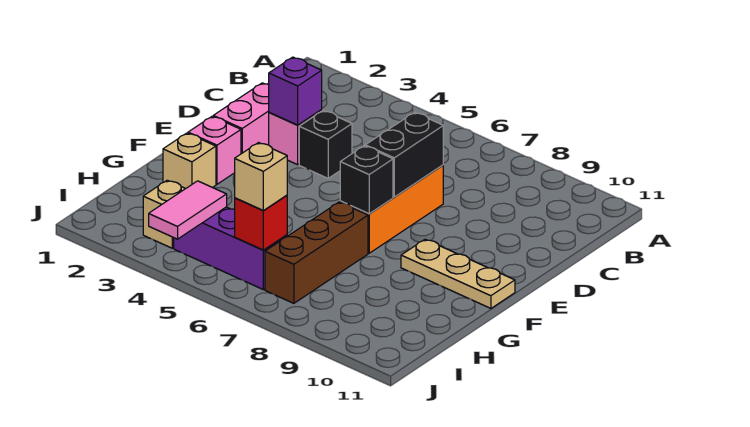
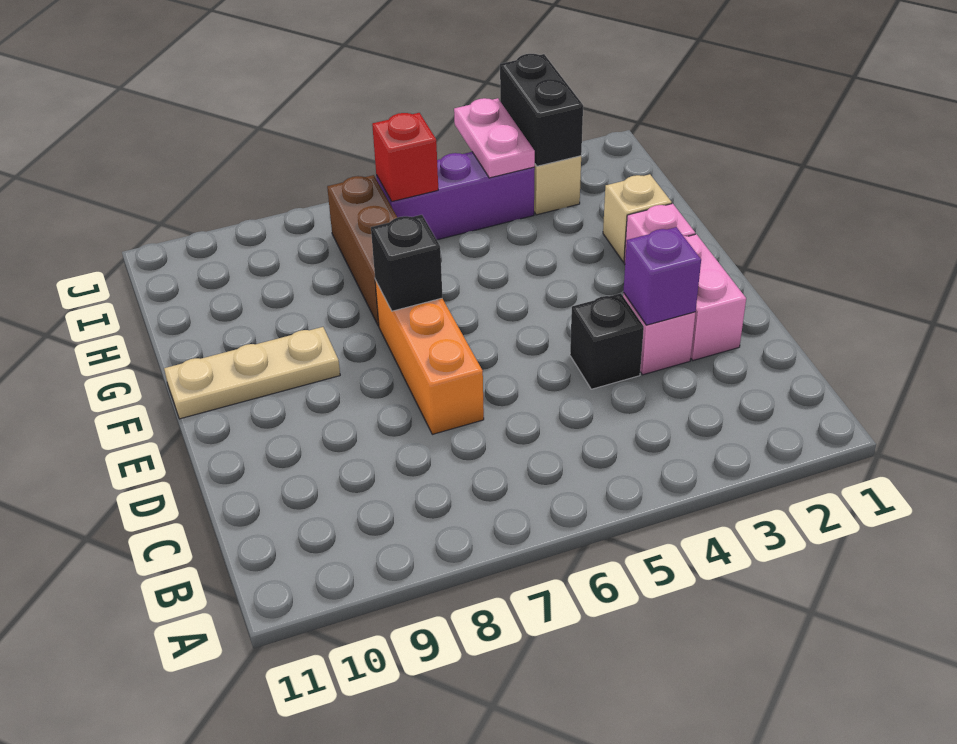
black 1x2 brick [365,112,443,197] -> black 1x2 brick moved to [500,54,583,166]
pink 1x2 tile [149,181,227,239] -> pink 1x2 plate [454,98,535,178]
tan 1x1 brick [235,143,287,210] -> none

